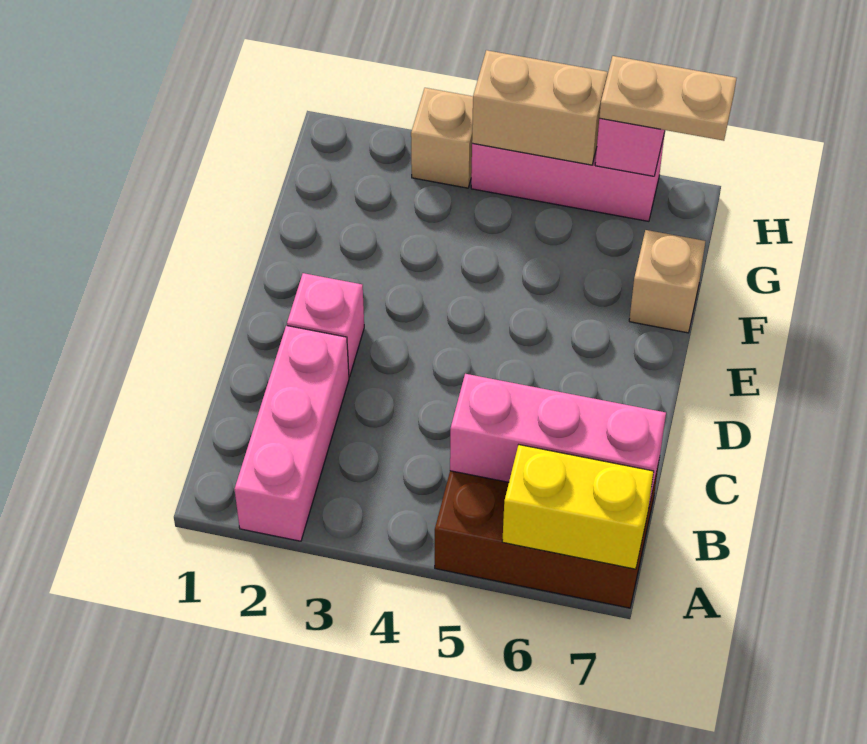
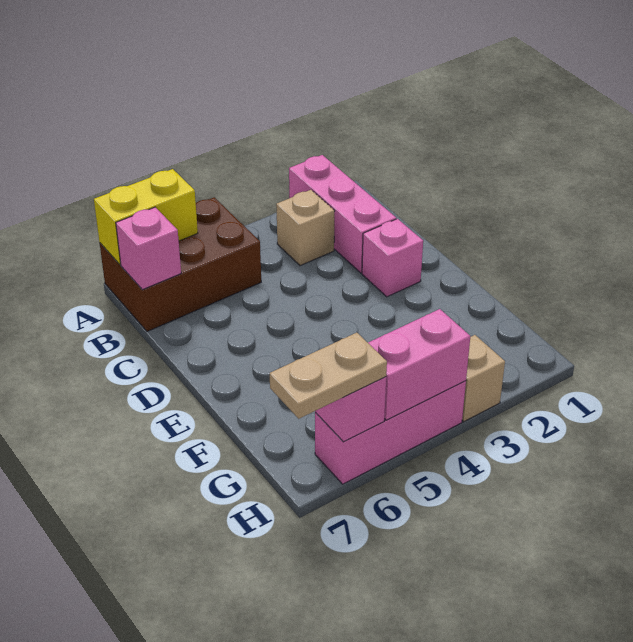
pink 1x3 brick [450,374,666,509] -> pink 1x1 brick [116,207,181,290]
tan 1x1 brick [629,230,705,333] -> tan 1x1 brick moved to [276,190,335,266]
tan 1x2 brick [472,50,608,165] -> pink 1x2 brick [368,309,470,420]

